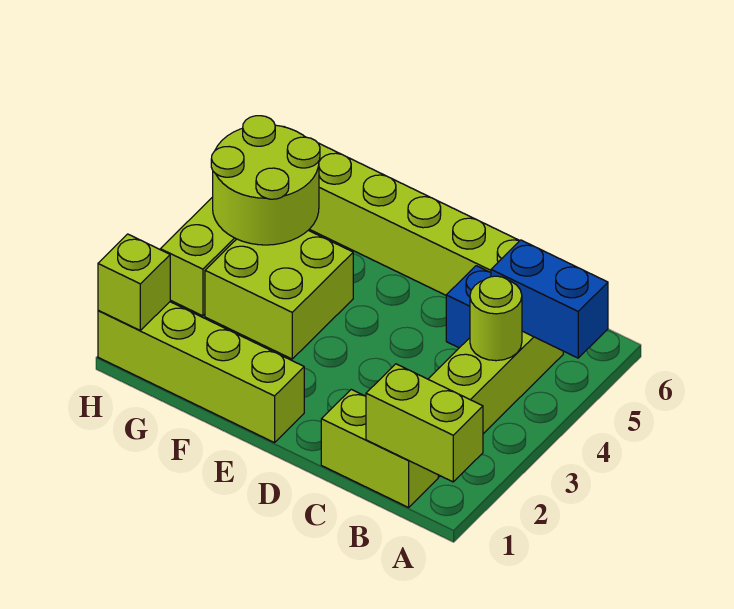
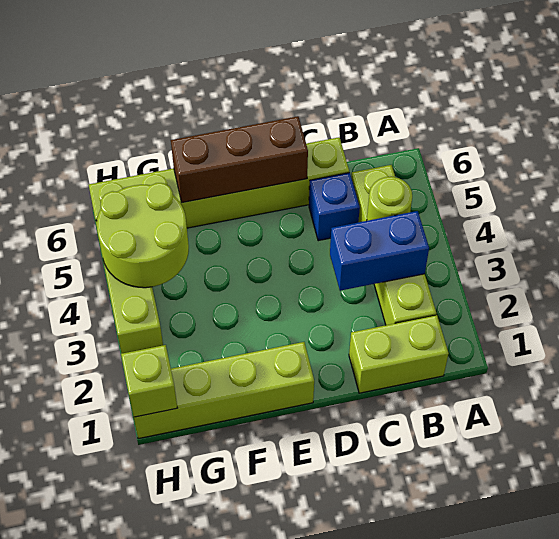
lime 1x2 brick [366,364,483,482] -> none
blue 1x2 brick [491,240,608,358] -> blue 1x2 brick moved to [330,211,429,291]
none -> brown 1x3 brick [171,116,308,202]
lime 2x2 brick [205,230,353,359] -> none

